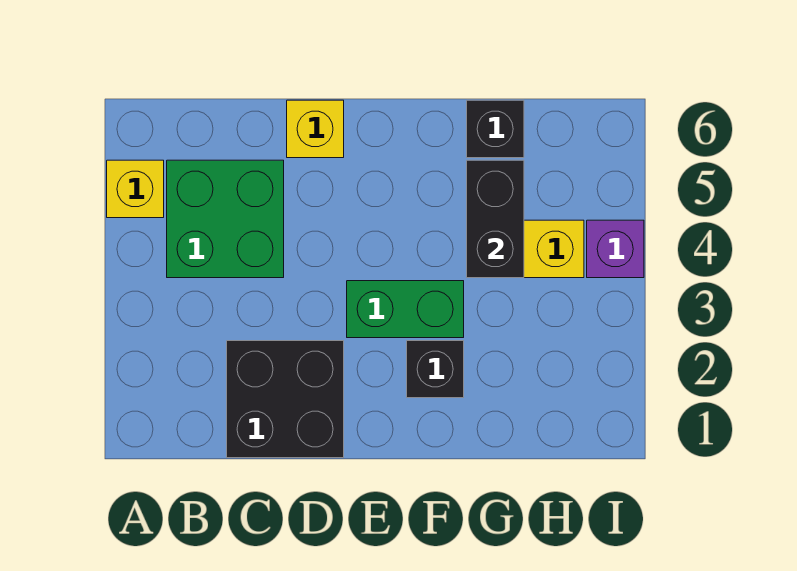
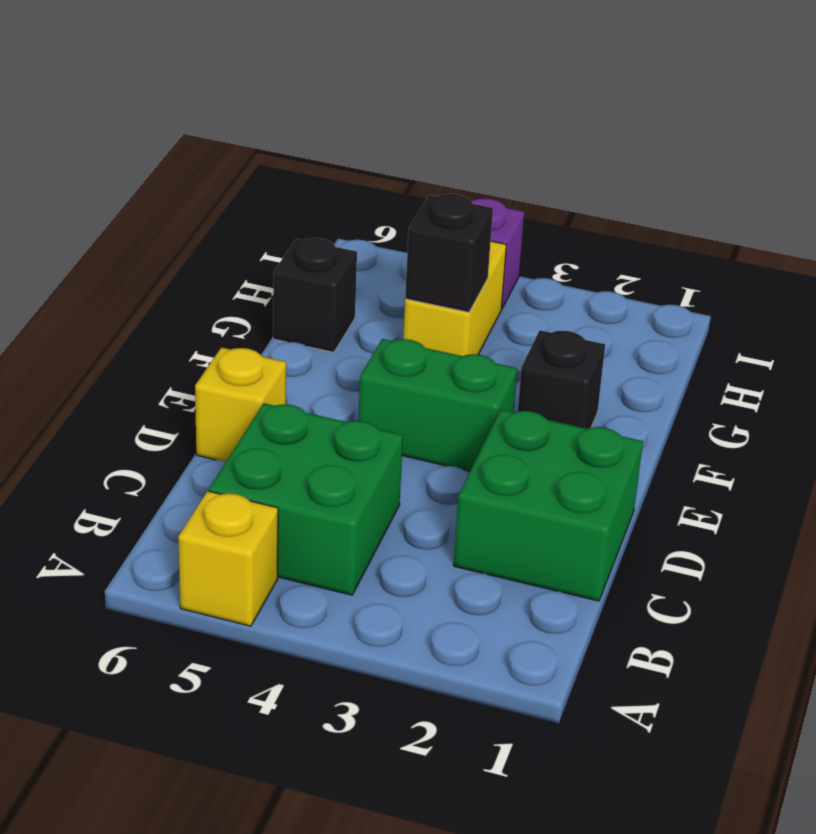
black 2x2 brick [227,341,344,458] -> green 2x2 brick [454,410,643,601]
green 1x2 brick [347,281,464,338] -> green 1x2 brick turned to [358,339,517,471]
black 1x2 brick [467,160,524,278] -> black 1x1 brick [405,194,493,312]

